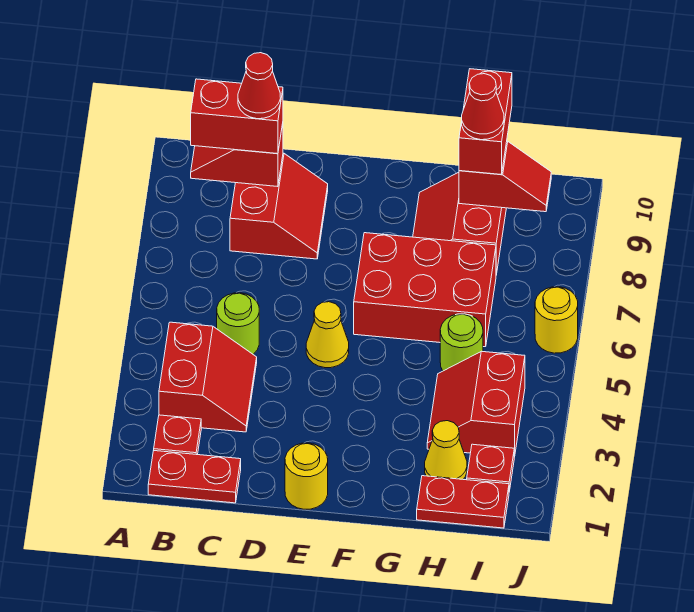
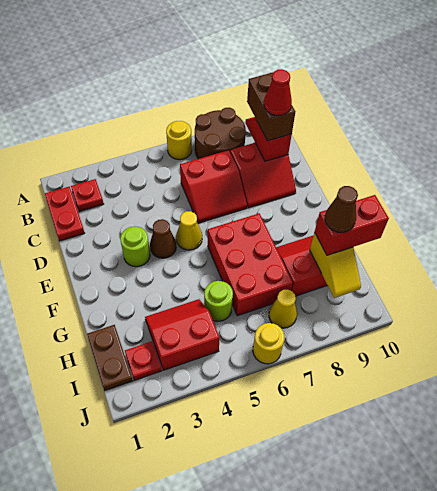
none -> brown 2x2 round brick [195,108,246,159]
red 2x2 slope [159,322,257,432] -> red 2x2 slope moved to [180,150,247,223]
red 1x2 brick [191,79,283,154] -> brown 1x2 brick [247,73,295,141]
lime 1x1 round brick [217,293,259,354] -> lime 1x1 round brick moved to [120,227,150,267]
yellow 1x1 round brick [285,443,328,509] -> yellow 1x1 round brick moved to [166,121,192,160]
none -> brown 1x1 cone [150,219,176,258]
red 1x2 plate [417,476,509,528] -> brown 1x2 plate [87,325,133,390]
yellow 1x1 cone [425,421,467,479] -> yellow 1x1 cone moved to [269,290,297,328]
red 1x2 slope [459,141,551,212] -> yellow 1x2 slope [310,232,361,298]
red 1x1 cone [462,74,504,140] -> brown 1x1 cone [325,186,358,233]

